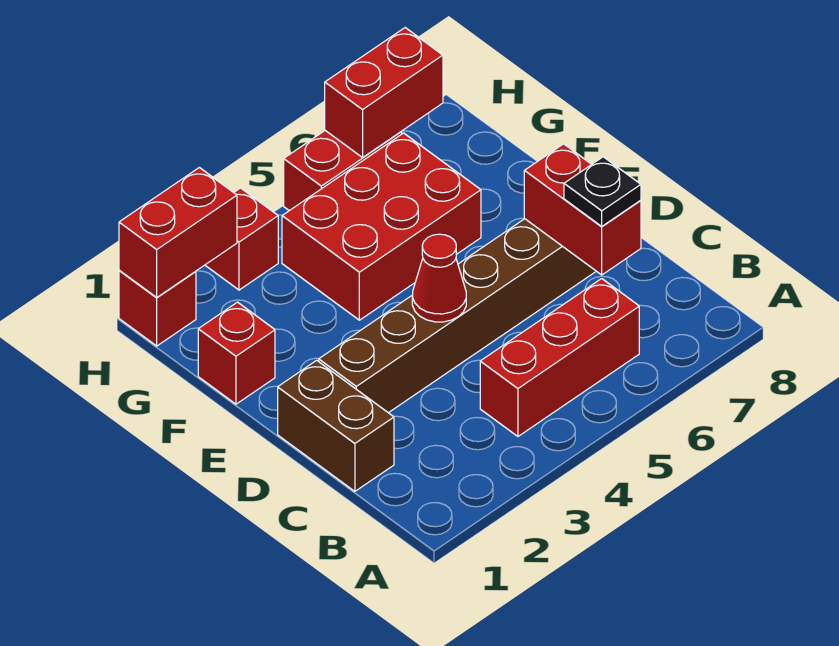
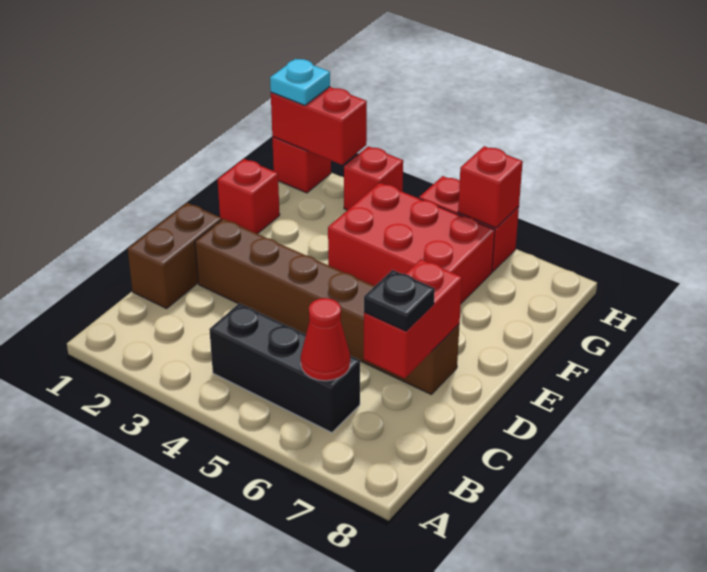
red 1x3 brick [480,279,639,436] -> black 1x3 brick [209,303,360,433]
red 1x1 cone [412,234,466,322] -> red 1x1 cone moved to [301,298,350,381]
none -> cyan 1x1 plate [270,59,330,105]
red 1x2 brick [325,28,443,157] -> red 1x1 brick [458,146,523,228]

